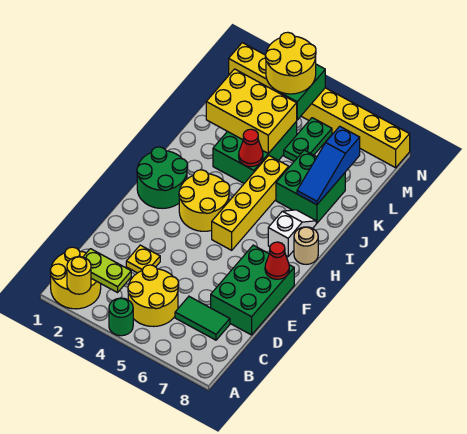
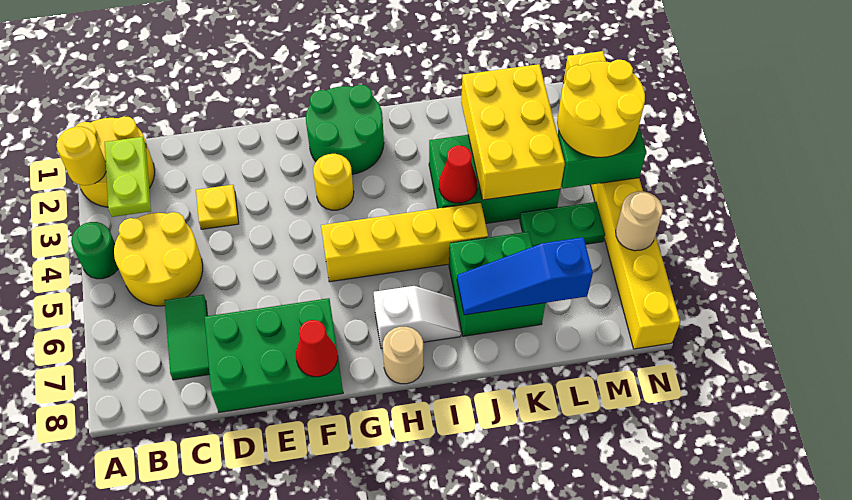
yellow 2x2 round brick [179,170,230,231] -> yellow 1x1 round brick [313,154,354,210]
none -> tan 1x1 round brick [616,191,663,251]

